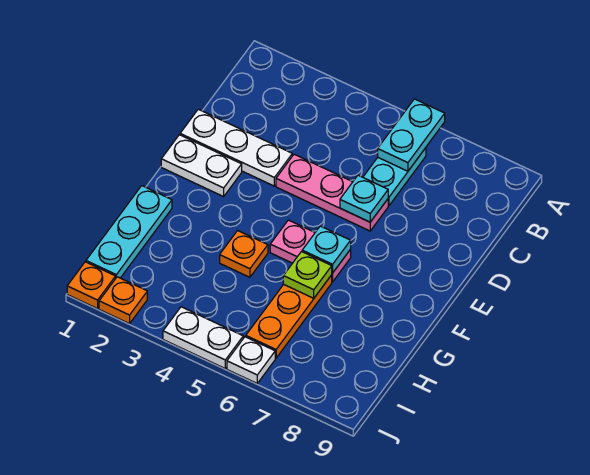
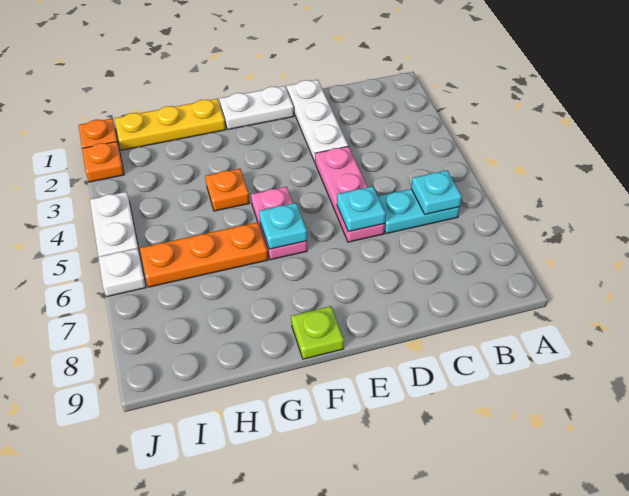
cyan 1x2 plate [378,99,445,171] -> cyan 1x1 plate [411,170,462,214]
white 1x2 plate [161,135,242,197] -> white 1x2 plate turned to [219,86,294,129]
cyan 1x3 plate [86,186,172,278] -> yellow 1x3 plate [114,99,226,150]
lime 1x1 plate [283,252,332,298] -> lime 1x1 plate moved to [291,306,344,359]

